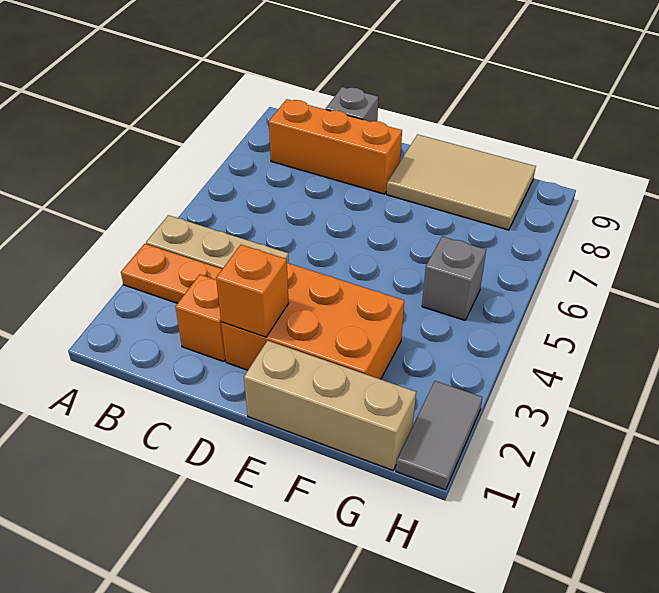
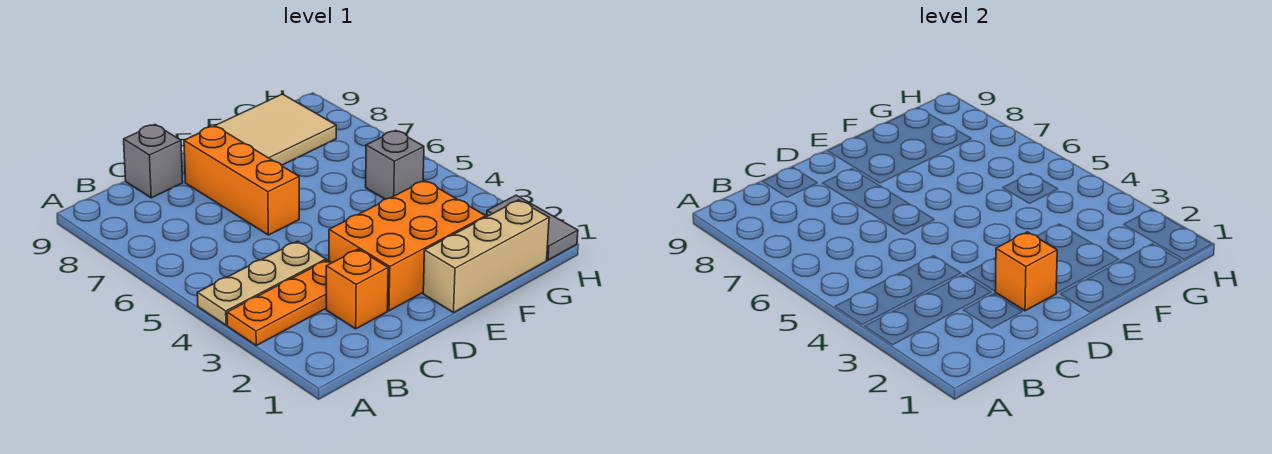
orange 1x3 brick [269,99,402,194] -> orange 1x3 brick turned to [184,126,299,235]

